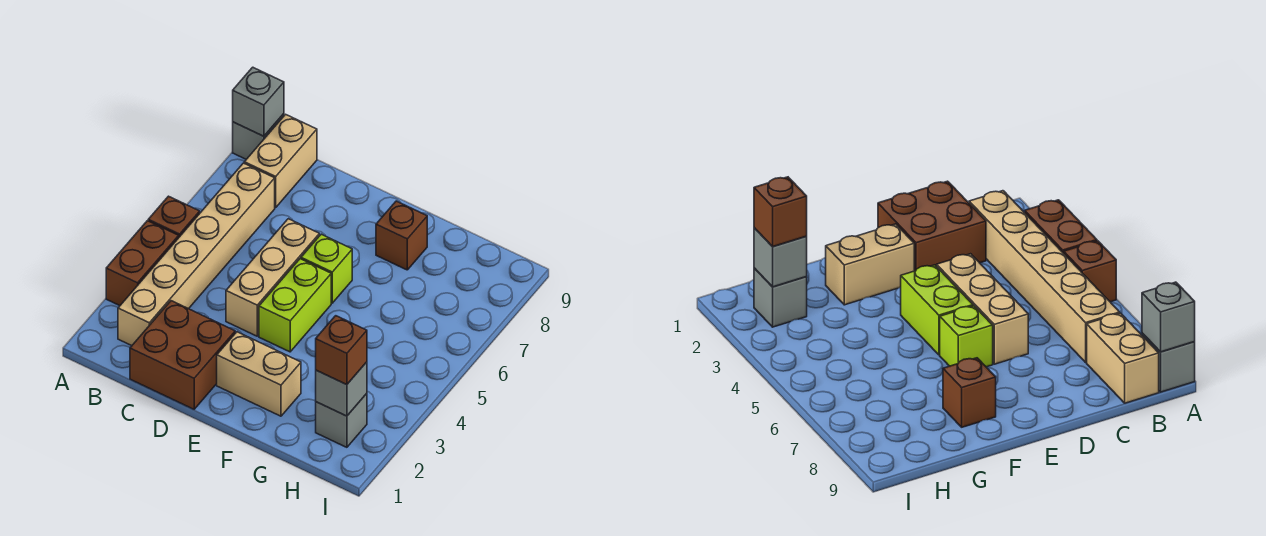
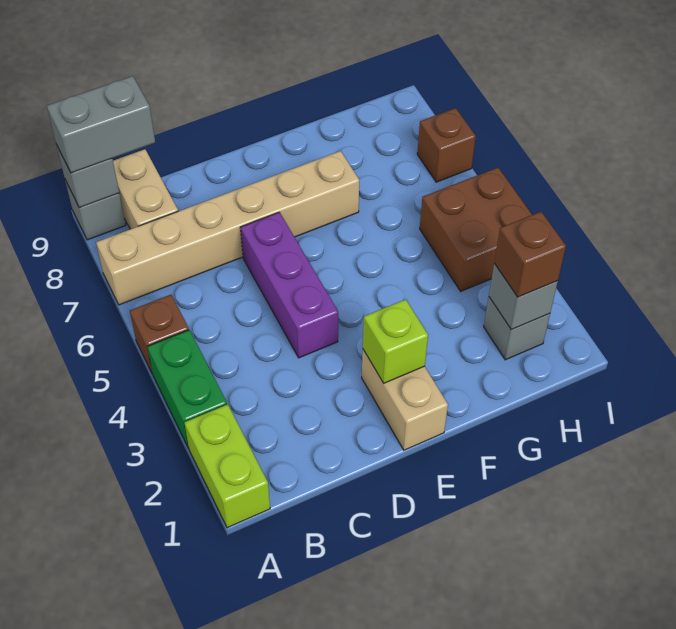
brown 1x2 brick [106,221,179,306] -> green 1x2 brick [147,330,227,448]
none -> grey 1x2 brick [47,76,155,173]
tan 1x6 brick [118,163,275,346] -> tan 1x6 brick turned to [96,151,359,305]
brown 2x2 brick [130,301,235,409] -> brown 2x2 brick moved to [420,168,532,291]
tan 1x3 brick [226,219,319,336] -> purple 1x3 brick [240,212,338,358]
tan 1x2 brick [217,332,301,416] -> tan 1x2 brick turned to [362,350,448,450]
lime 1x2 brick [259,259,331,352] -> lime 1x2 brick moved to [184,404,270,528]
lime 1x1 brick [301,234,352,303] -> lime 1x1 brick moved to [363,299,428,383]
brown 1x1 brick [376,201,427,270] -> brown 1x1 brick moved to [417,108,476,182]

